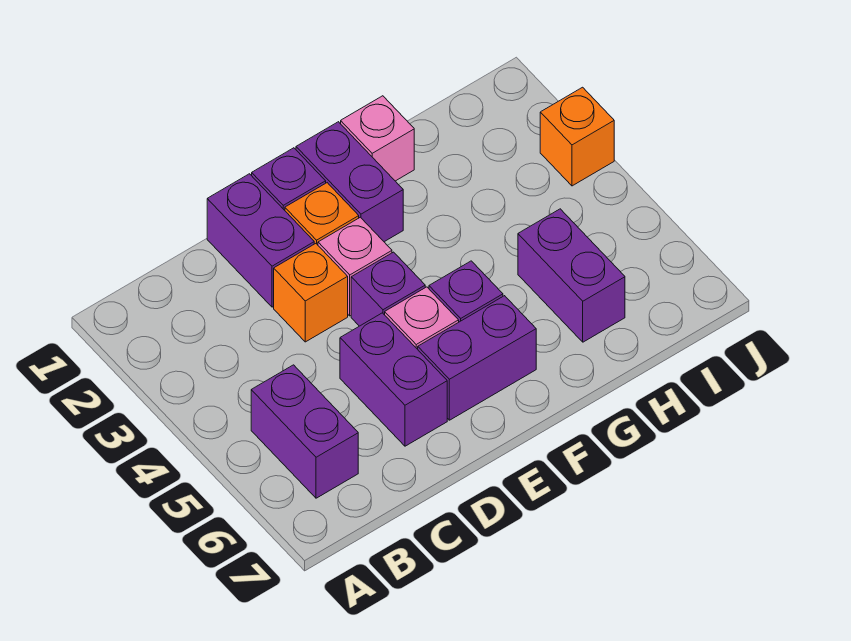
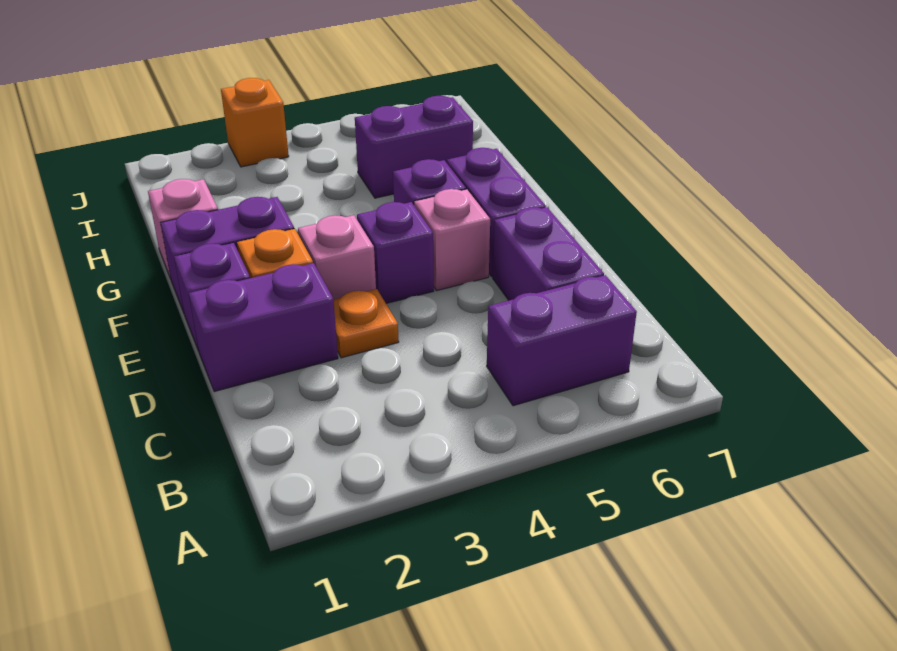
orange 1x1 brick [274,244,348,342] -> orange 1x1 plate [334,289,399,358]
purple 1x2 brick [340,313,447,446] -> purple 1x2 brick turned to [493,207,604,300]

